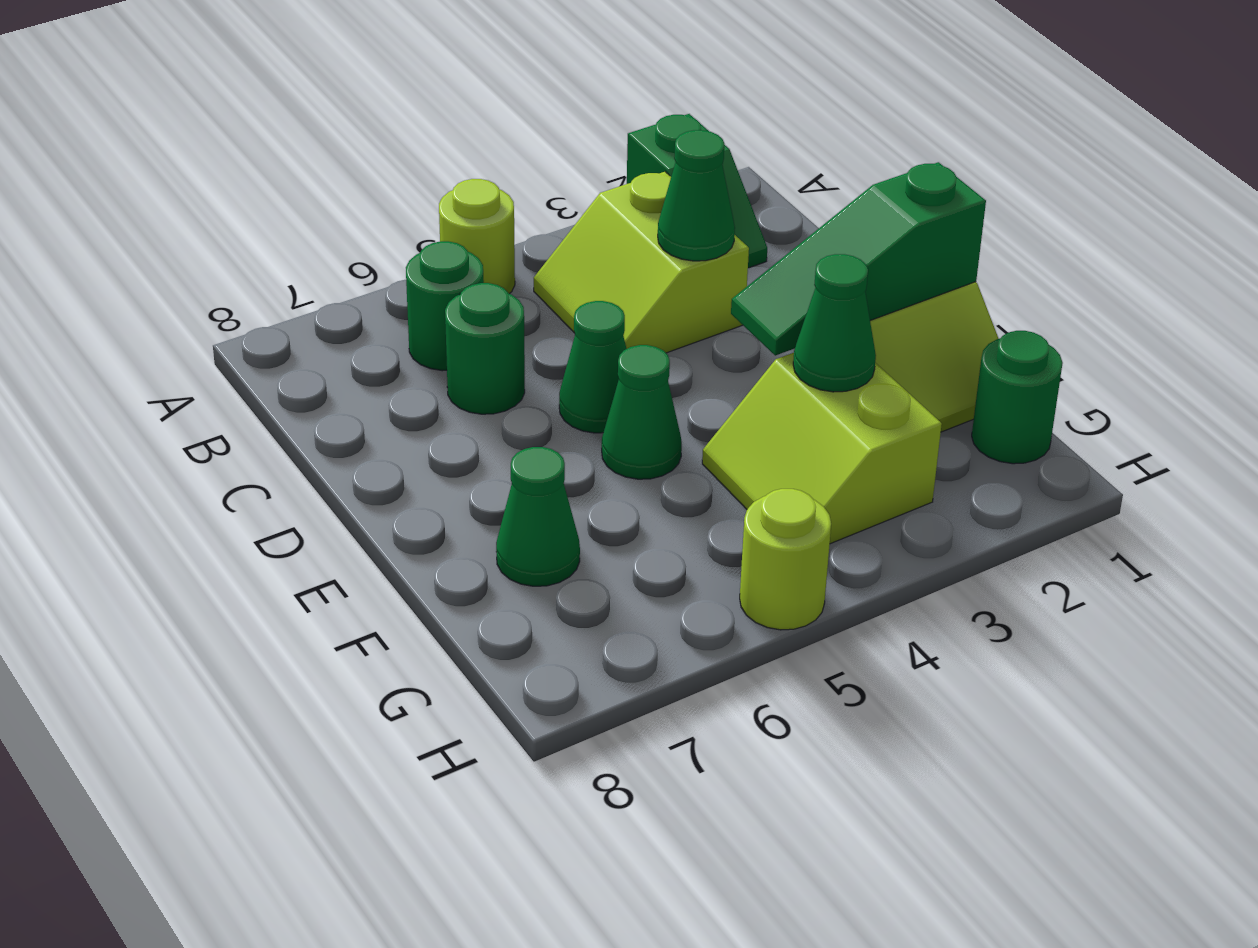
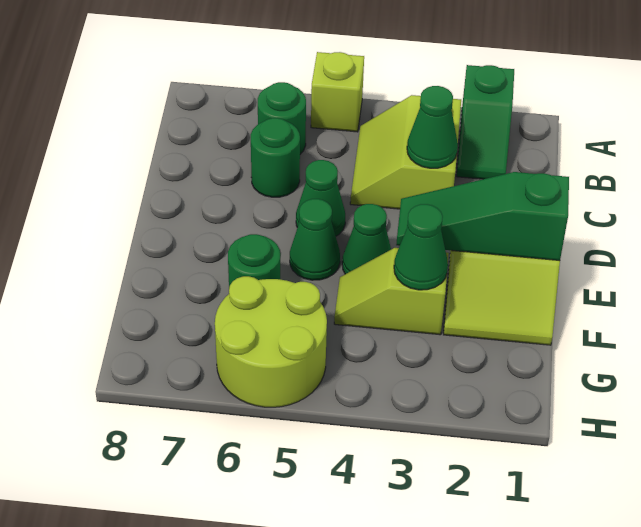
lime 1x1 round brick [439,179,515,294] -> lime 1x1 brick [311,52,364,132]
lime 2x2 slope [702,353,942,544] -> lime 1x2 slope [334,248,449,335]
green 1x1 cone [496,447,580,586] -> green 1x1 cone moved to [342,204,391,274]
green 1x1 round brick [972,331,1063,464] -> green 1x1 round brick moved to [228,234,280,287]
lime 1x1 round brick [740,489,831,630] -> lime 2x2 round brick [215,276,327,407]

